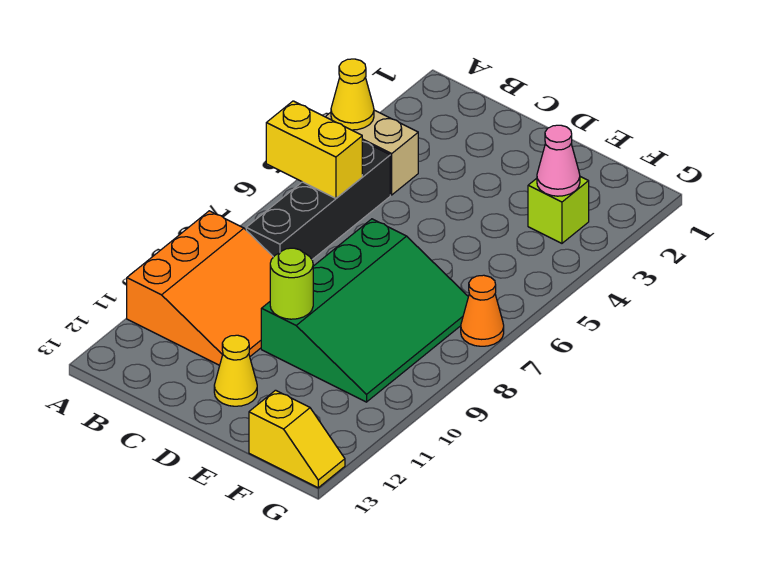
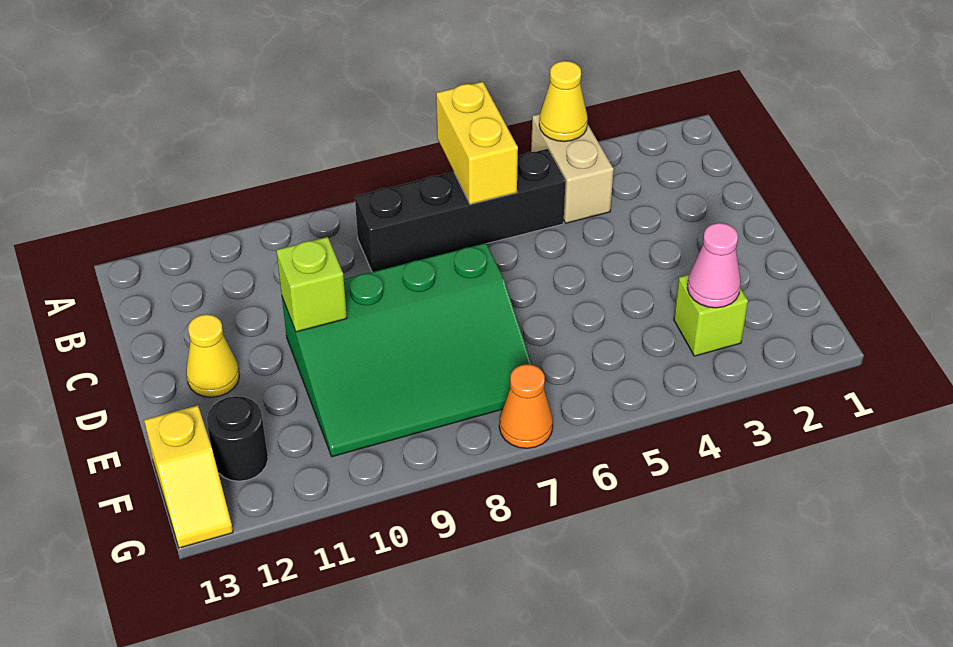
orange 3x3 slope [127,211,273,365] -> none
lime 1x1 round brick [270,248,313,319] -> lime 1x1 brick [276,237,347,332]
none -> black 1x1 round brick [207,396,268,481]

